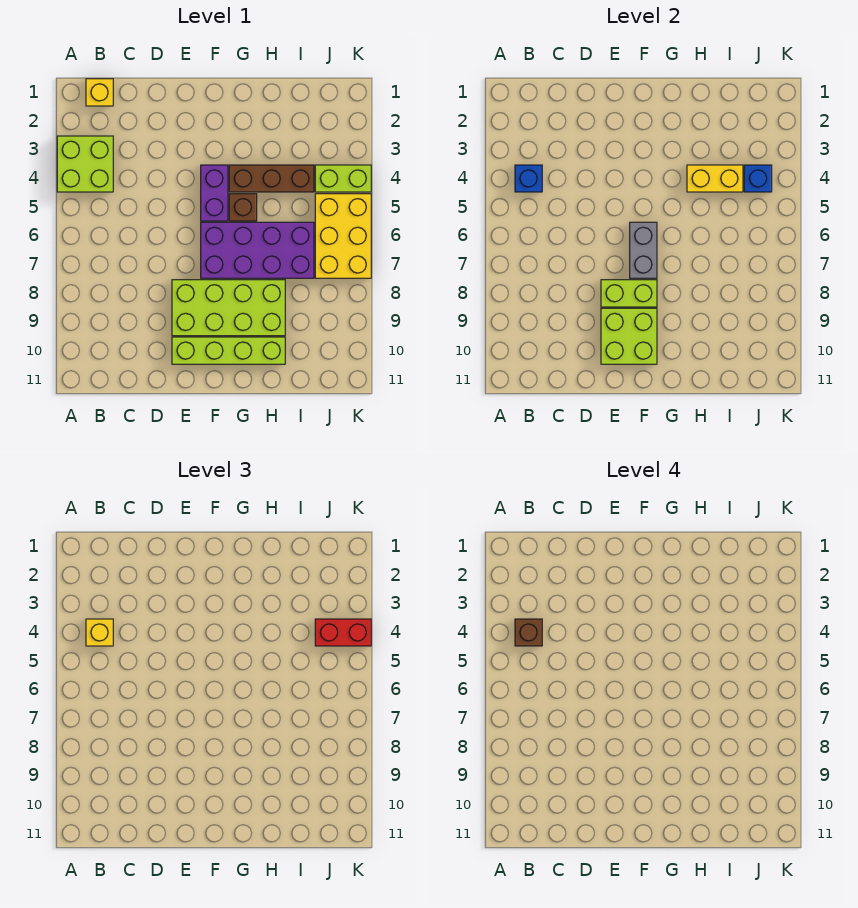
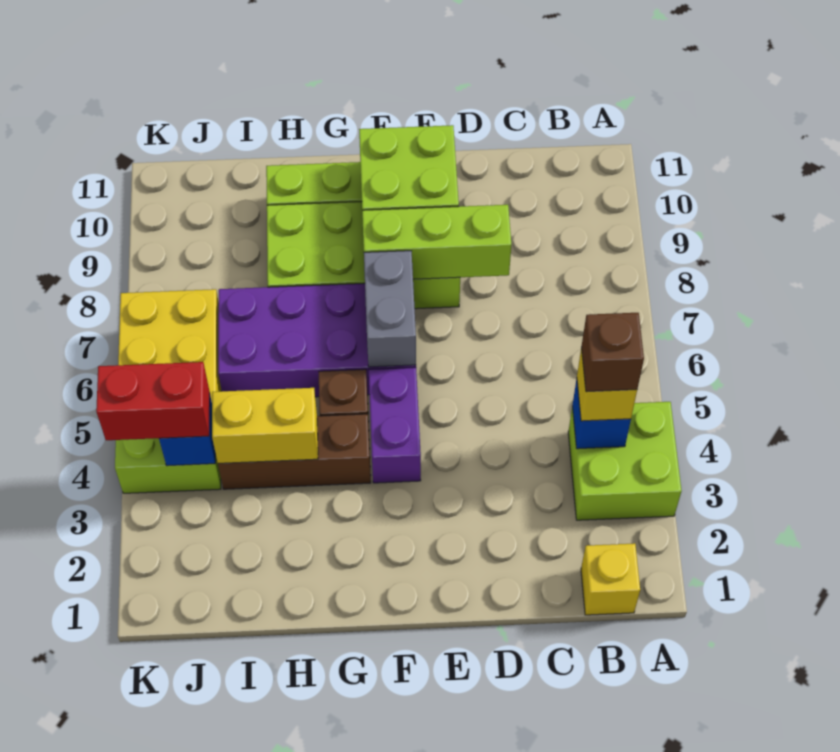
lime 1x2 brick [601,280,657,307] -> lime 1x3 brick [362,205,511,279]

